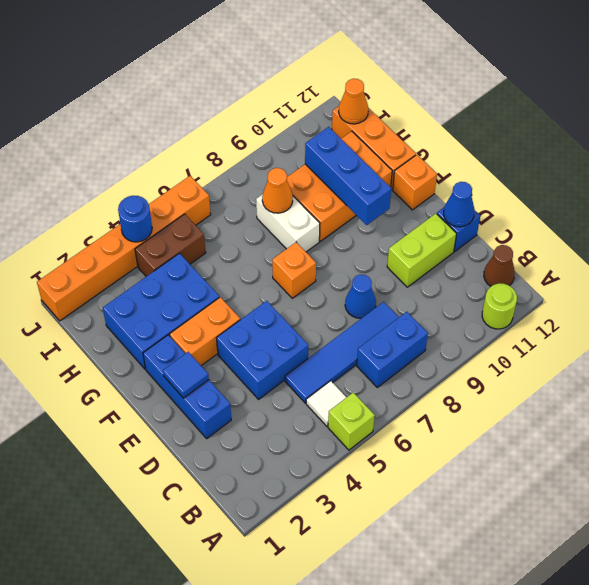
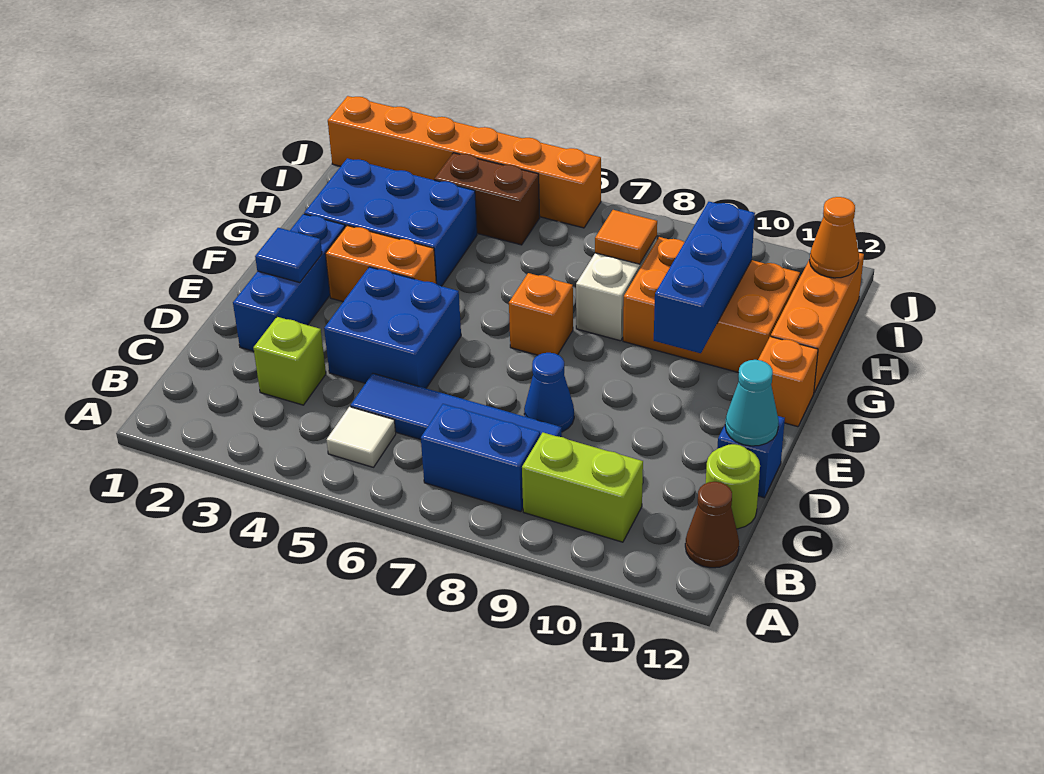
lime 1x1 brick [328,393,375,450] -> lime 1x1 brick moved to [253,317,326,405]
lime 1x1 round brick [482,283,517,329] -> lime 1x1 round brick moved to [706,444,760,529]
lime 1x2 brick [387,214,457,287] -> lime 1x2 brick moved to [522,433,643,542]
blue 1x1 cone [444,182,475,227] -> cyan 1x1 cone [725,360,779,446]
orange 1x1 cone [262,168,293,213] -> orange 1x1 tile [595,210,657,264]
blue 1x1 round brick [118,196,152,242] -> none

